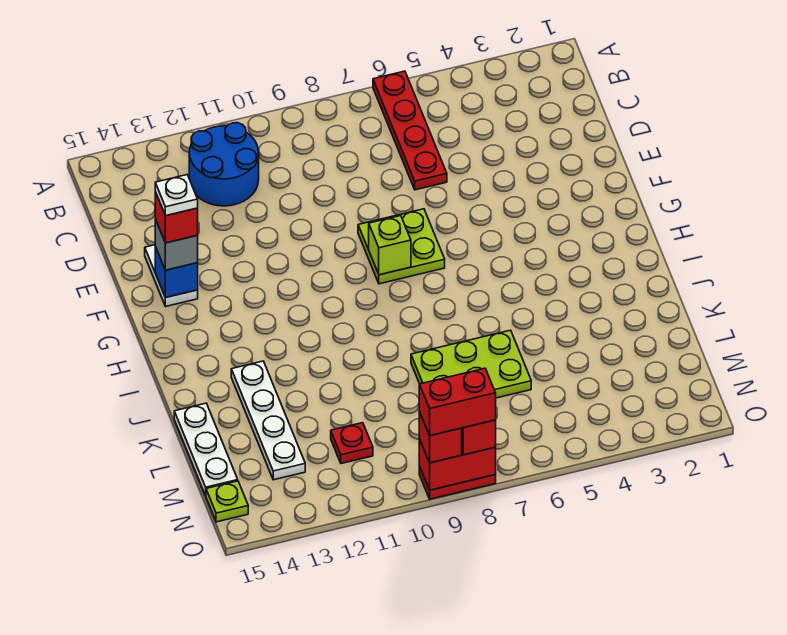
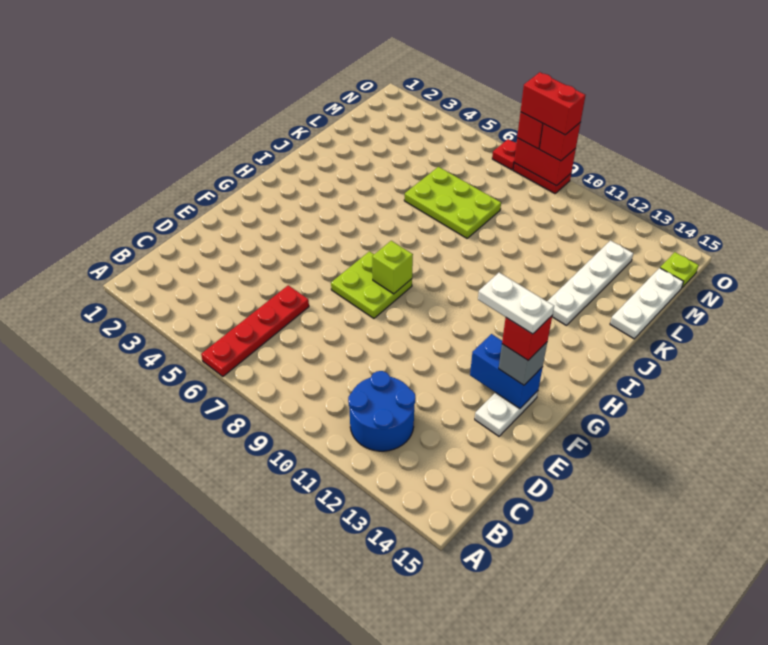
blue 1x1 brick [155,247,198,298] -> blue 1x2 brick [470,334,543,409]
white 1x1 plate [155,175,198,216] -> white 1x2 plate [478,273,554,334]
red 1x1 plate [331,423,373,464] -> red 1x1 plate moved to [492,139,516,170]

